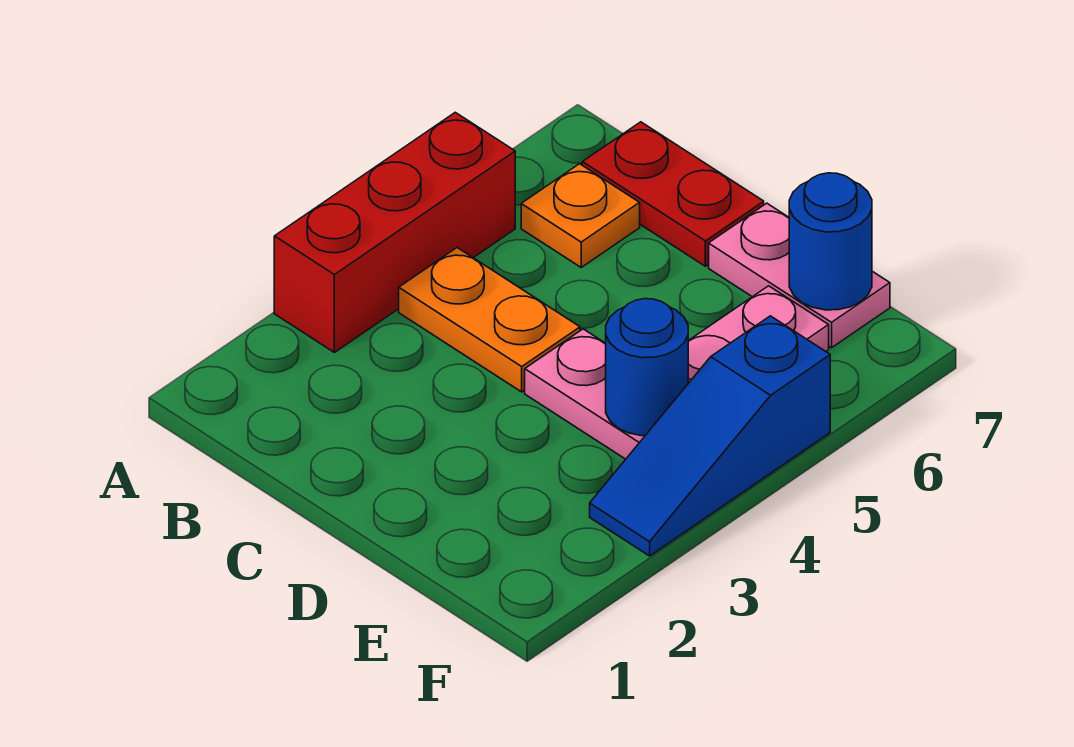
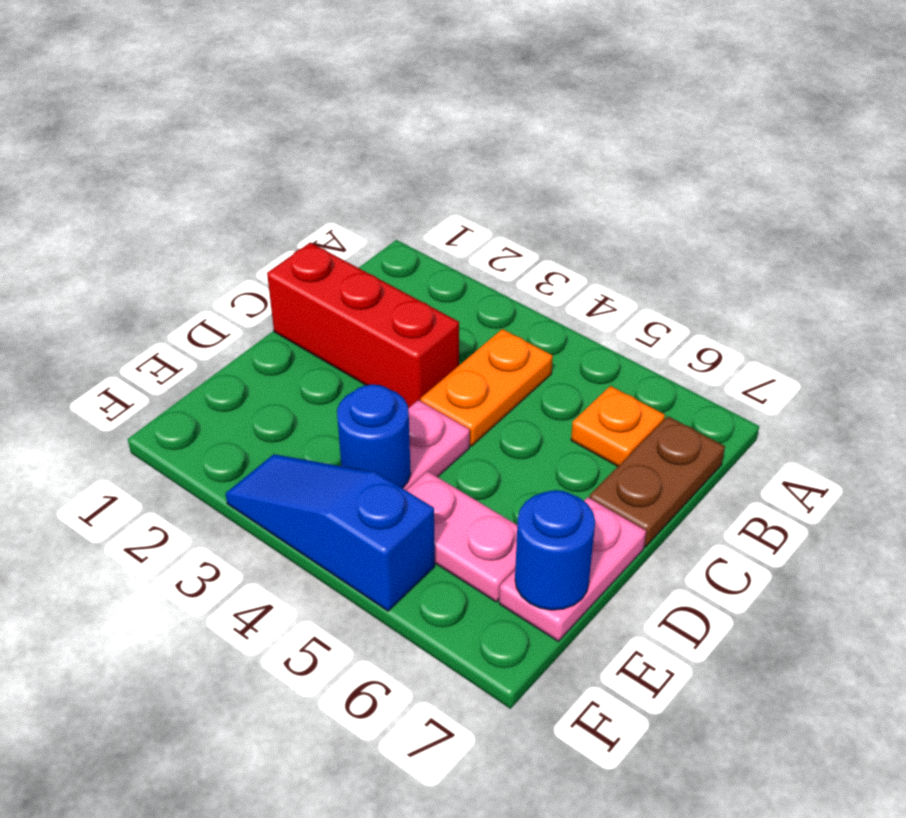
red 1x3 brick [274,112,515,352] -> red 1x3 brick moved to [267,243,459,408]
red 1x2 plate [582,122,764,266] -> brown 1x2 plate [589,416,725,547]

